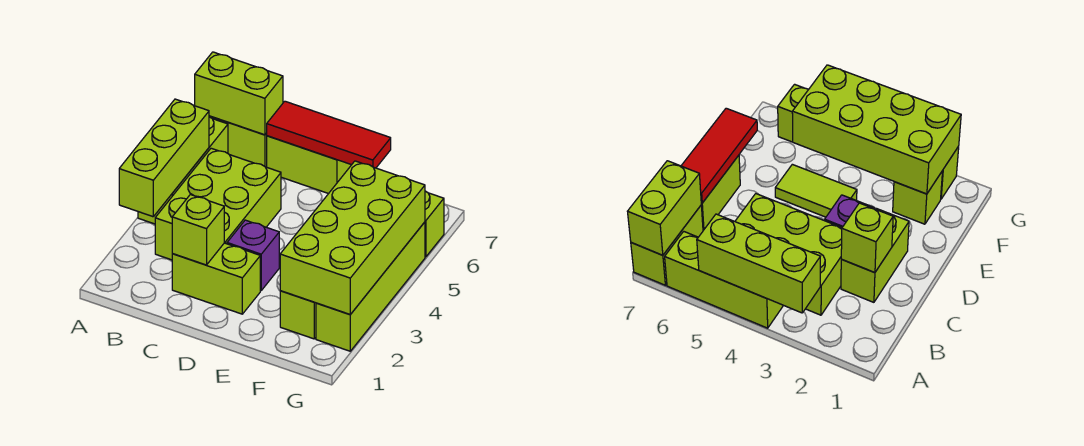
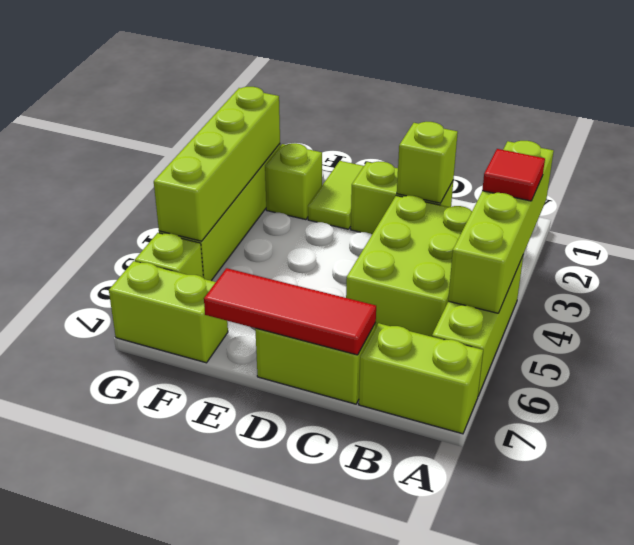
lime 1x3 brick [119,99,209,217] -> lime 1x4 brick [448,141,554,313]
none -> red 1x1 tile [482,149,545,201]
lime 1x2 brick [195,52,283,135] -> lime 1x2 brick moved to [109,261,228,363]
purple 1x1 brick [227,220,279,290] -> none
lime 1x2 tile [775,164,857,217] -> lime 1x2 tile moved to [308,161,364,229]
lime 2x4 brick [280,161,425,314] -> lime 1x4 brick [154,87,280,241]

